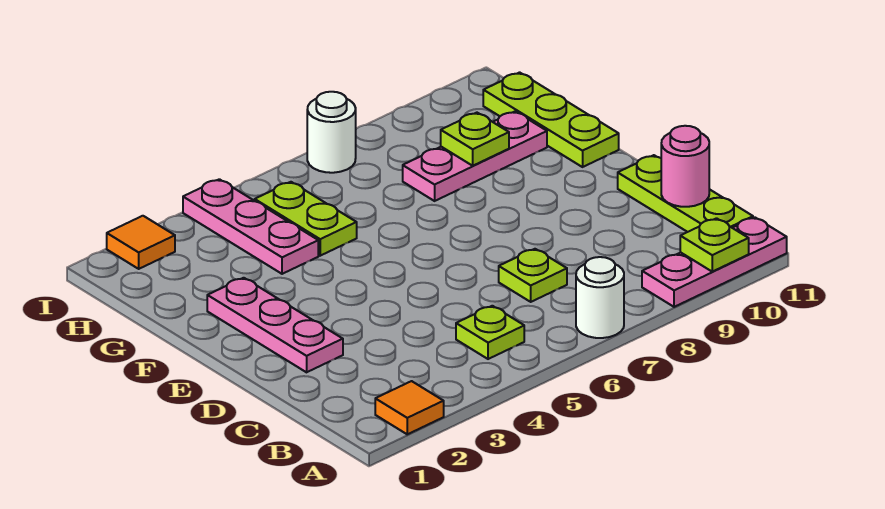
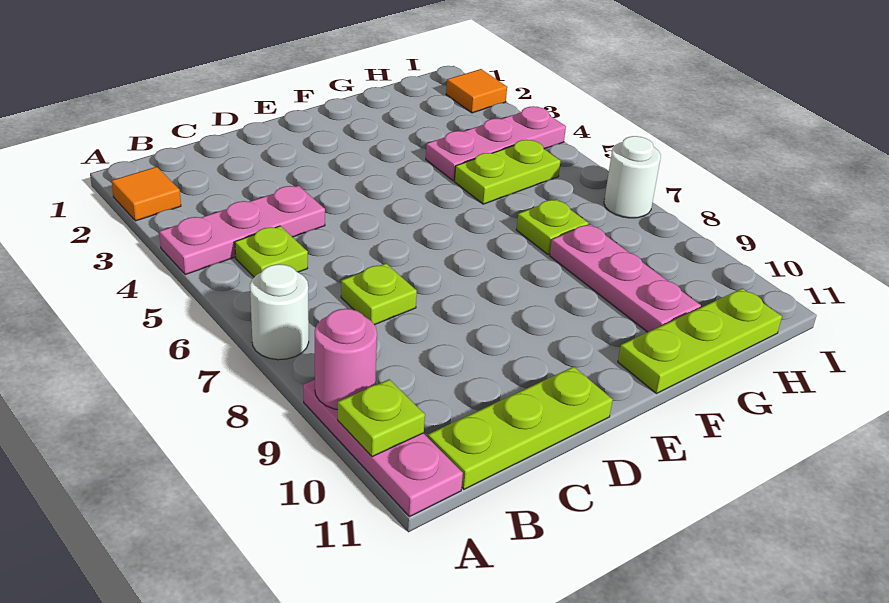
pink 1x1 round brick [661,126,709,207] -> pink 1x1 round brick moved to [315,309,377,410]
pink 1x3 plate [207,278,343,372] -> pink 1x3 plate moved to [159,186,325,275]
lime 1x1 plate [441,113,509,166] -> lime 1x1 plate moved to [516,199,588,255]

